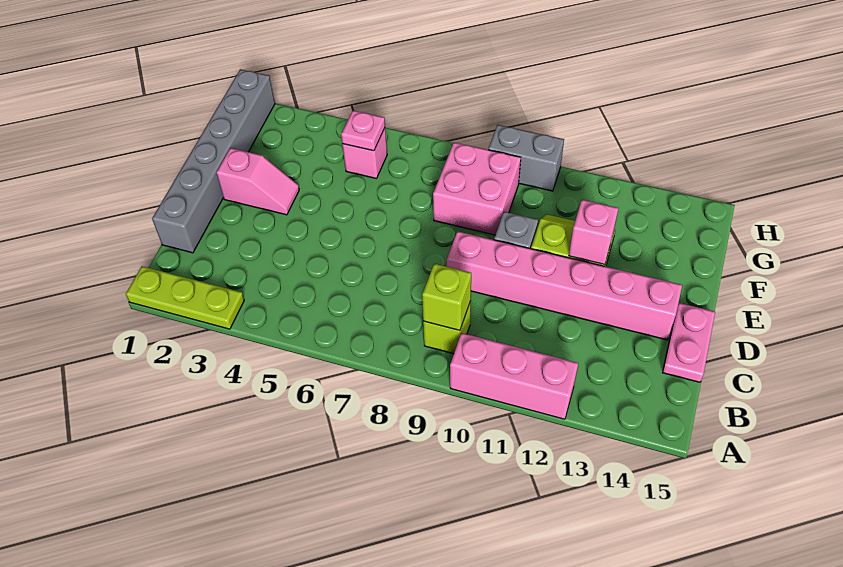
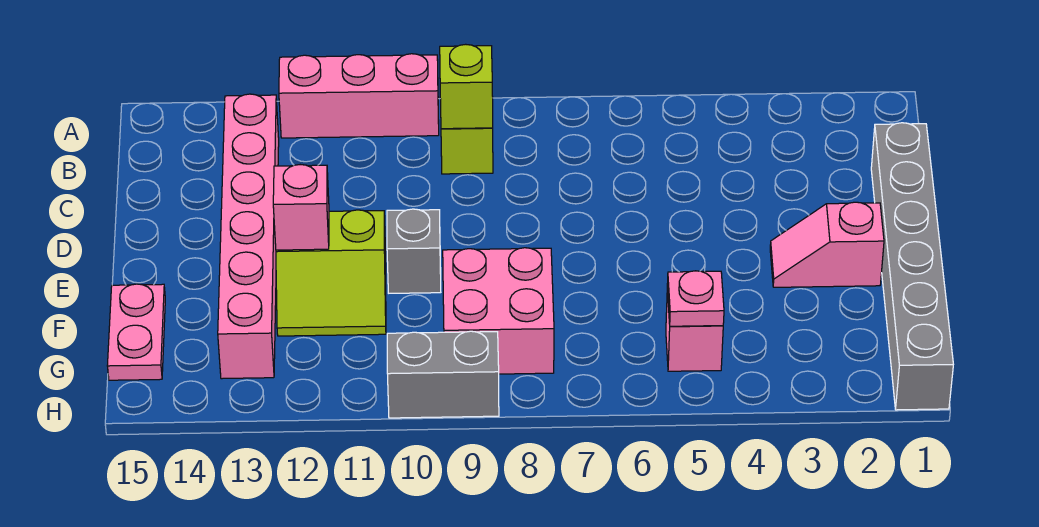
lime 1x3 plate [126,266,244,329] -> none
pink 1x2 plate [663,303,715,382] -> pink 1x2 plate moved to [107,284,165,380]
pink 1x6 brick [447,231,682,340] -> pink 1x6 brick turned to [218,94,279,379]

